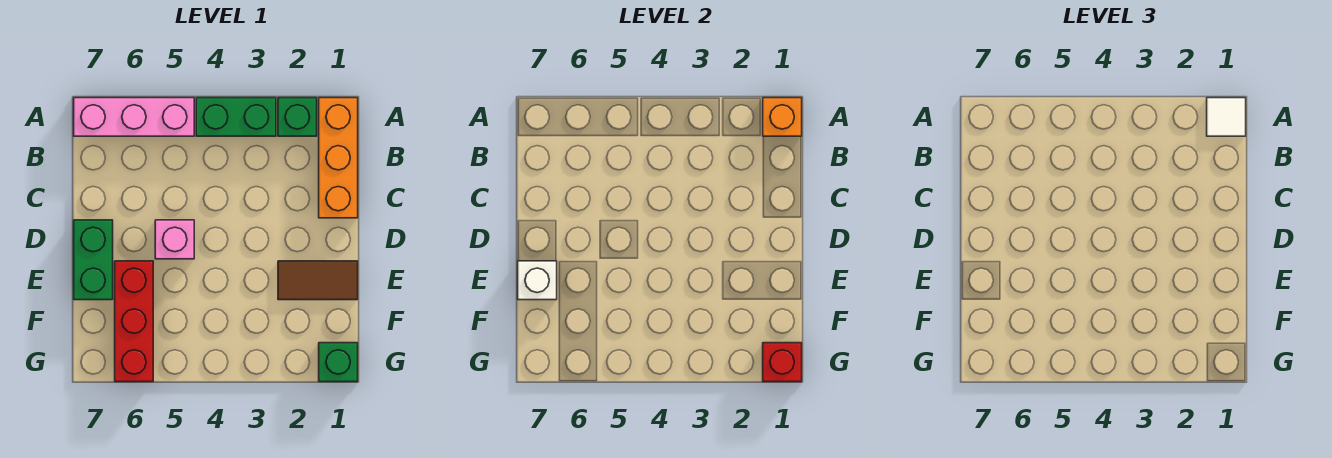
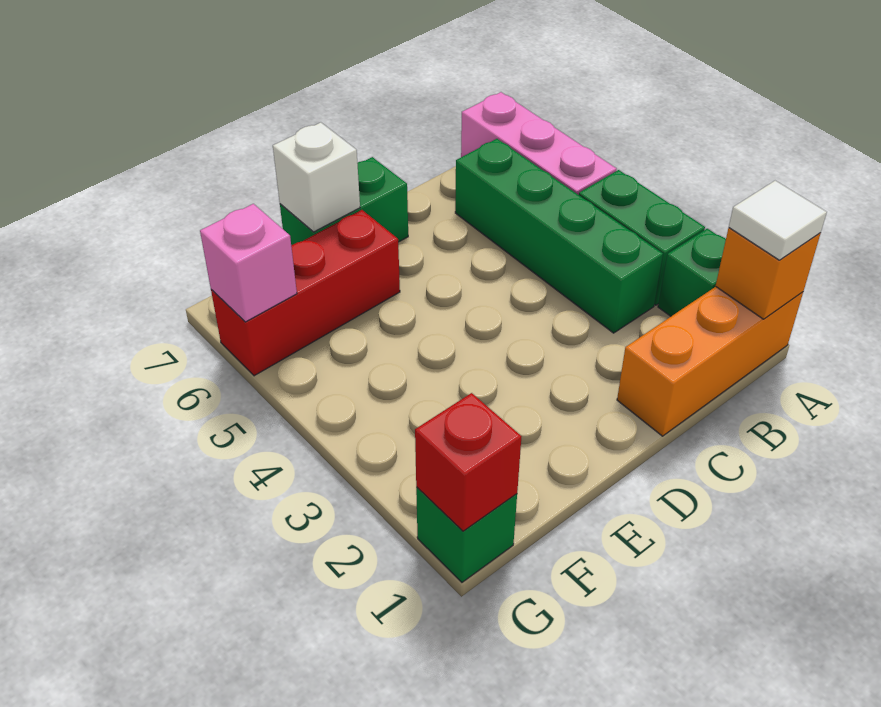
none -> green 1x4 brick [455,139,663,333]
pink 1x1 brick [155,220,194,259] -> pink 1x1 brick moved to [200,204,297,322]
brown 1x2 tile [278,261,358,300] -> none

